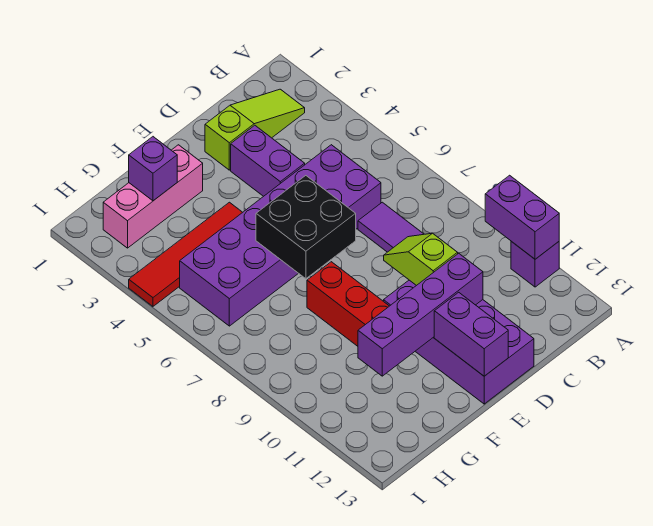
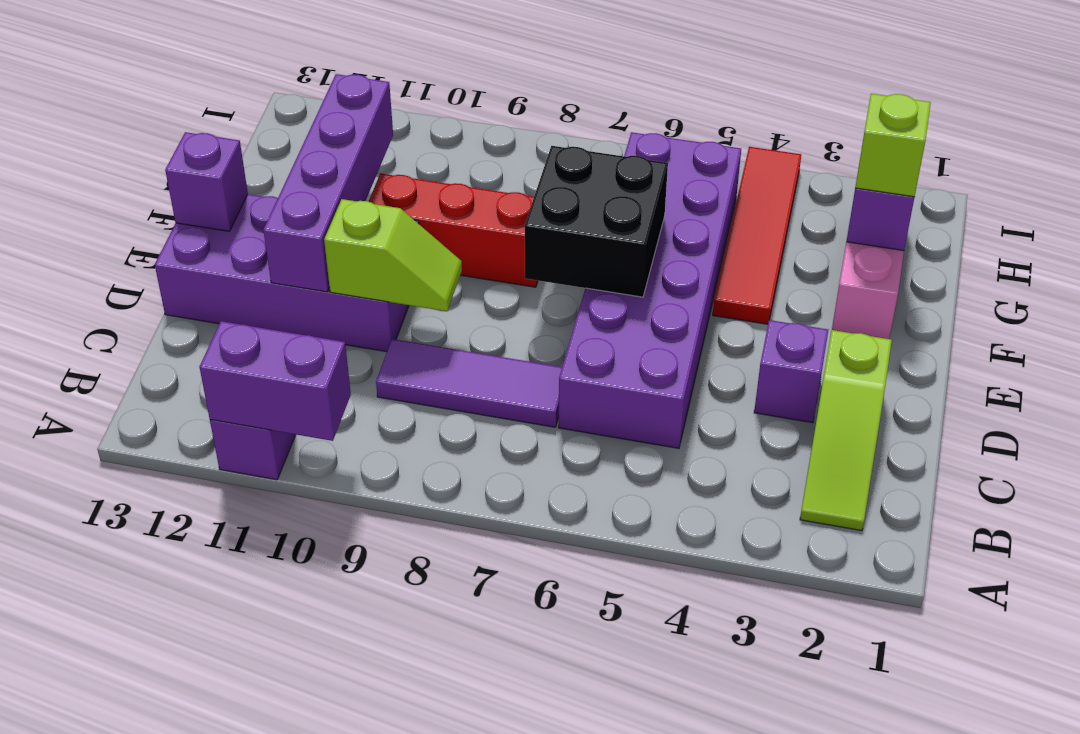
purple 1x2 brick [231,125,305,196] -> purple 1x1 brick [754,320,828,423]
purple 1x2 brick [434,292,508,376] -> purple 1x1 brick [165,132,248,231]
none -> lime 1x1 brick [855,94,931,197]

